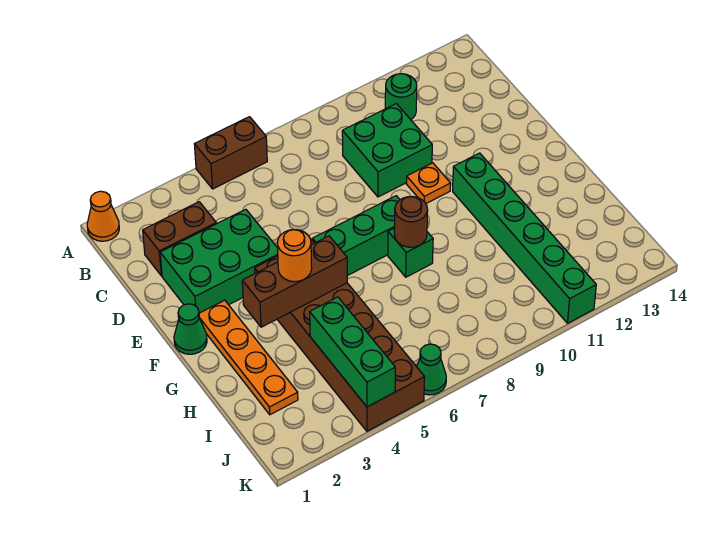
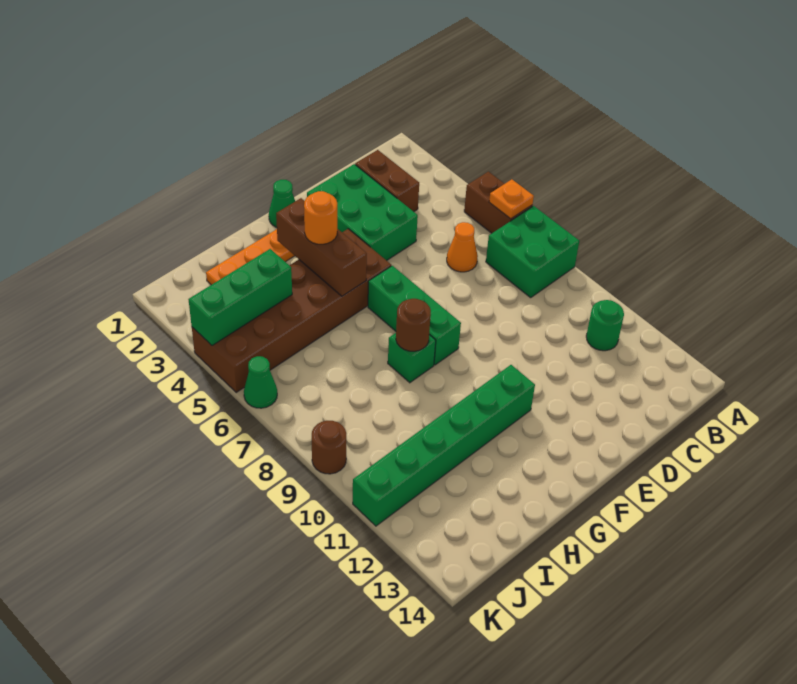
orange 1x1 cone [87,191,119,241] -> orange 1x1 cone moved to [447,222,478,272]
green 2x2 brick [342,104,432,197] -> green 2x2 brick moved to [486,206,579,298]
orange 1x1 plate [407,163,451,203] -> orange 1x1 plate moved to [489,179,534,219]
none -> brown 1x1 round brick [312,421,346,474]

